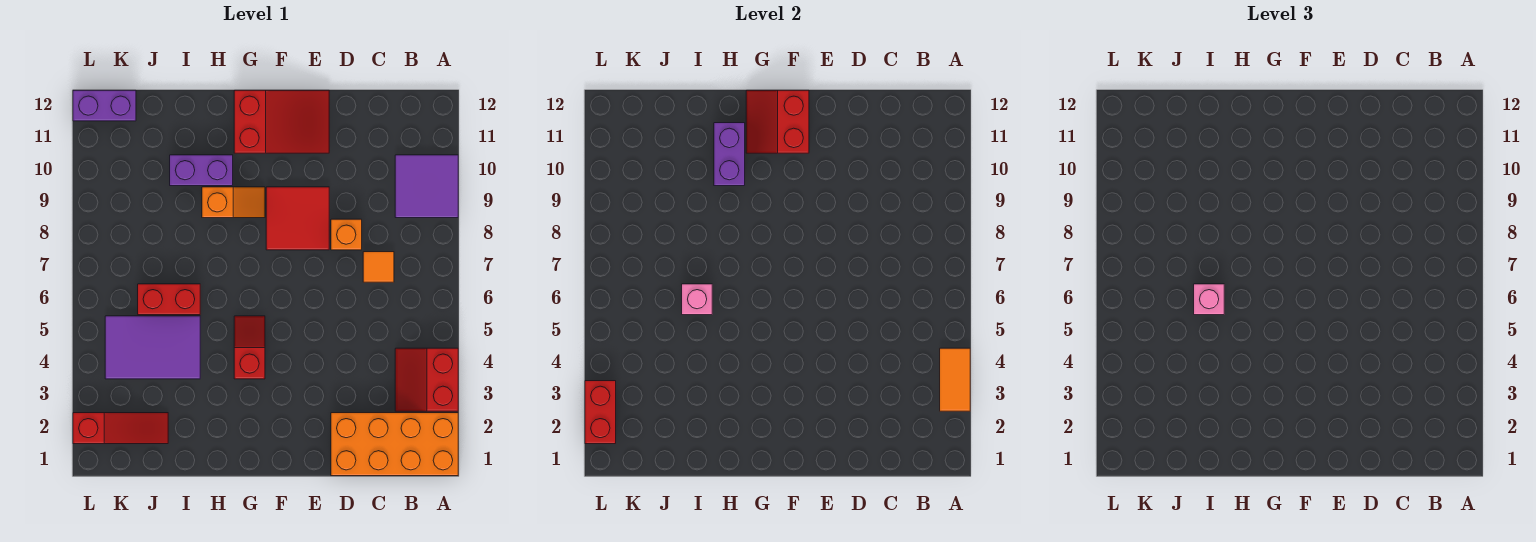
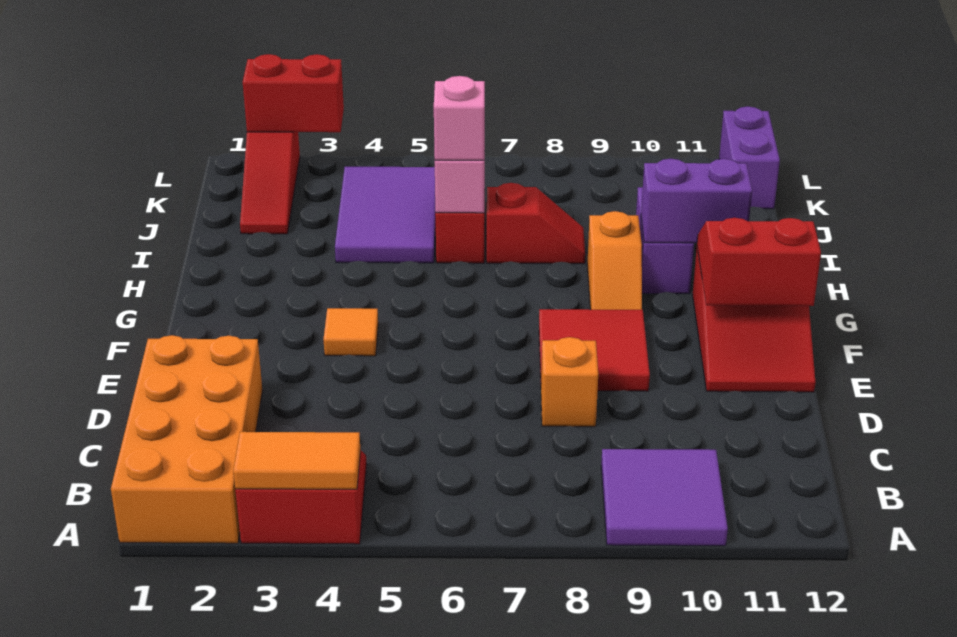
orange 1x1 tile [363,252,394,282] -> orange 1x1 tile moved to [323,308,378,356]
red 1x2 slope [234,316,265,379] -> red 1x2 slope moved to [487,183,585,264]

